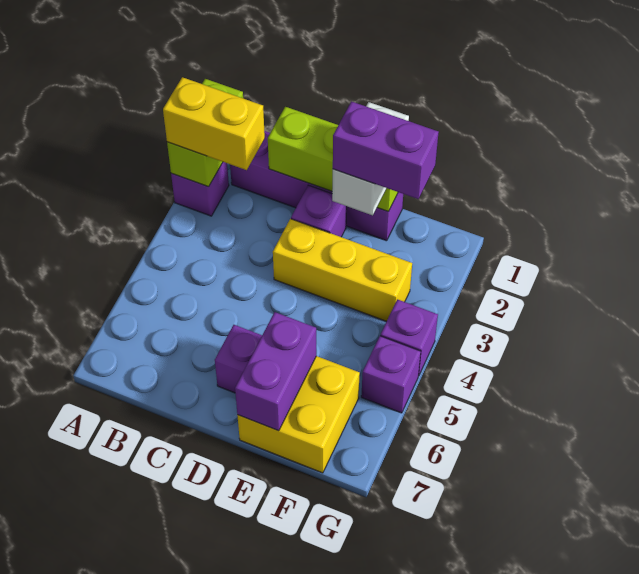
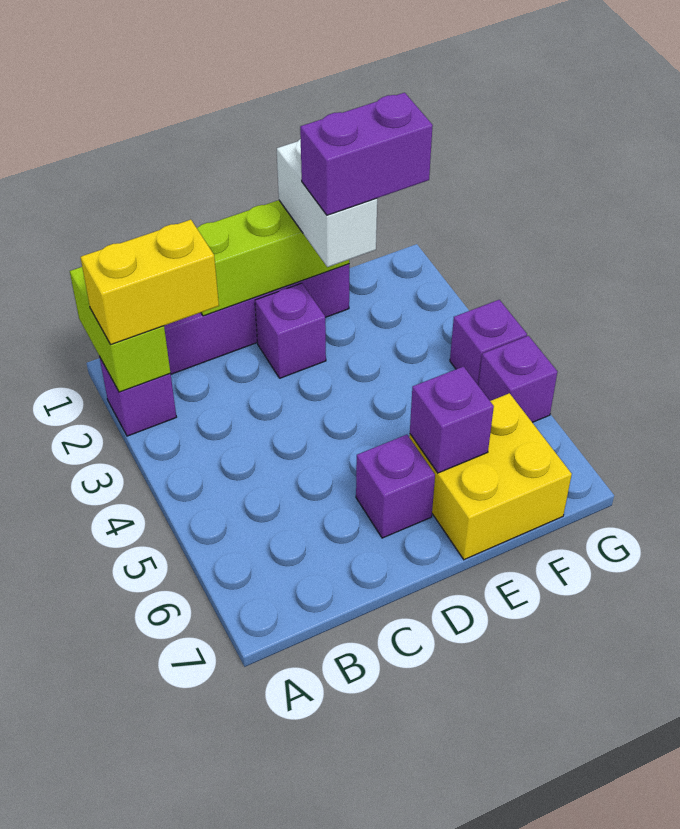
yellow 1x3 brick [273,219,412,321] -> none
purple 1x2 brick [235,312,316,431] -> purple 1x1 brick [410,367,494,473]

